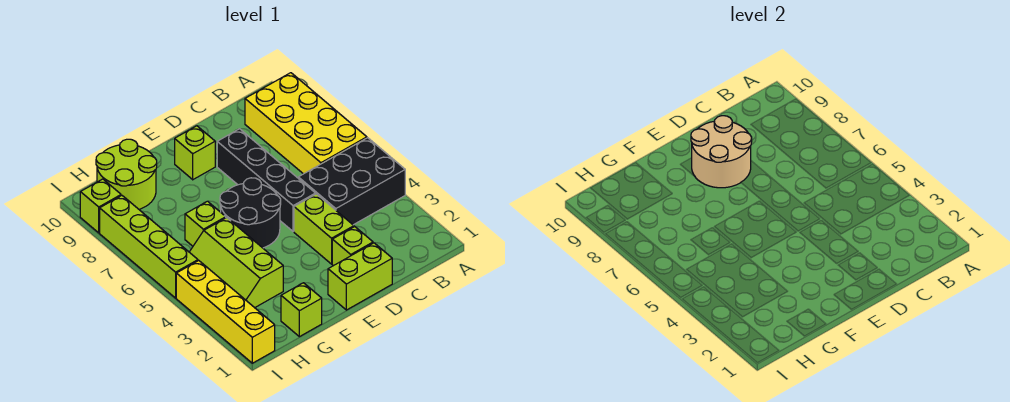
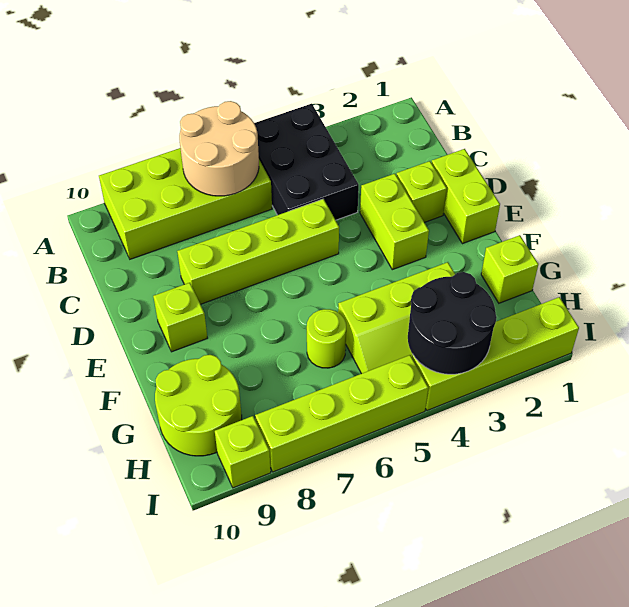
yellow 2x4 brick [245,73,367,174] -> lime 2x4 brick [99,148,272,259]
lime 1x2 brick [294,194,354,264] -> lime 1x2 brick turned to [360,174,429,270]
black 1x4 brick [217,129,316,232] -> lime 1x4 brick [177,199,339,304]
tan 2x2 round brick [691,116,752,188] -> tan 2x2 round brick moved to [179,101,259,196]
black 2x2 round brick [220,178,281,248] -> black 2x2 round brick moved to [408,272,497,374]
lime 1x1 brick [185,201,226,246] -> lime 1x1 round brick [307,309,346,368]
yellow 1x4 brick [176,261,275,363] -> lime 1x4 brick [412,297,579,411]

